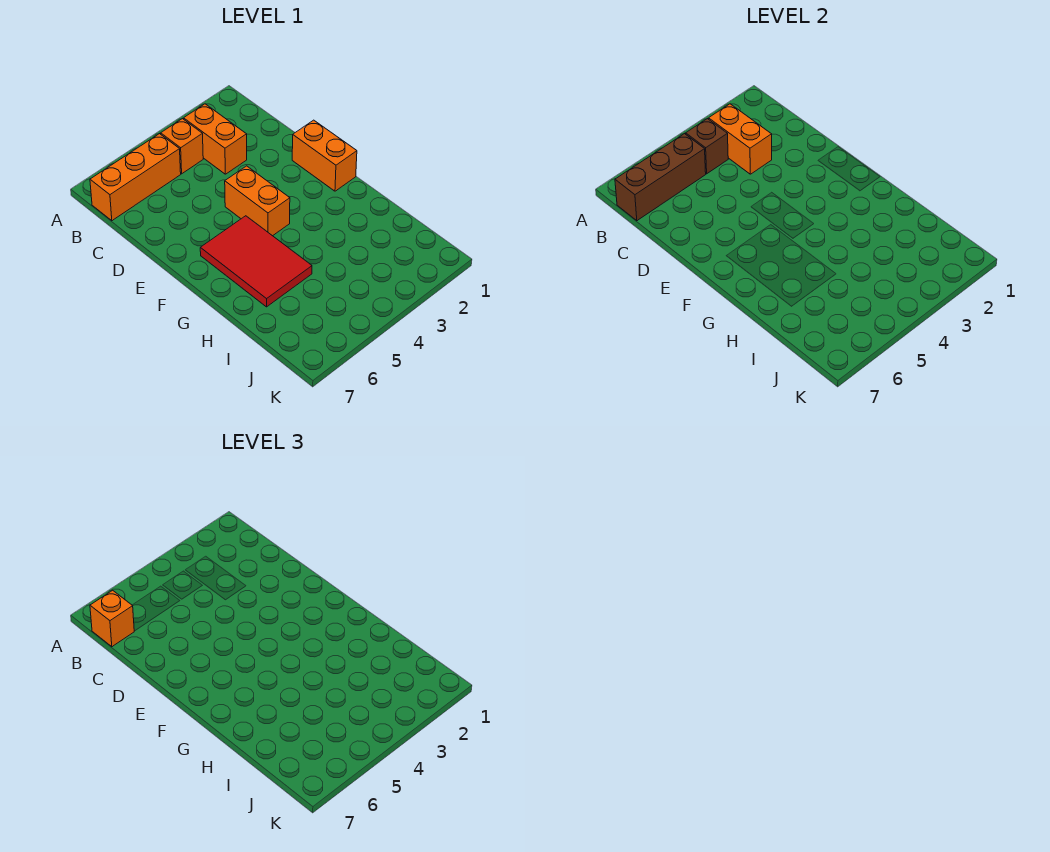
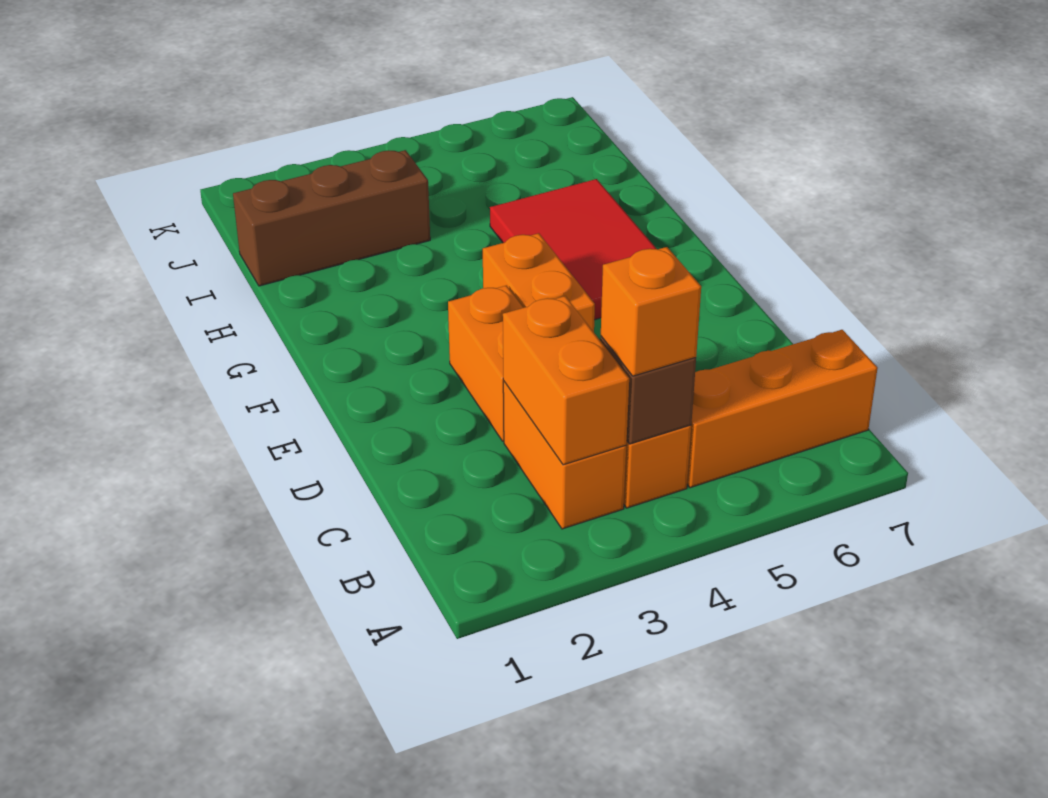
brown 1x3 brick [615,134,706,221] -> brown 1x3 brick moved to [233,150,430,286]
orange 1x1 brick [90,590,134,647] -> orange 1x1 brick moved to [601,247,701,376]
orange 1x2 brick [292,120,357,191] -> orange 1x2 brick moved to [448,285,523,441]

